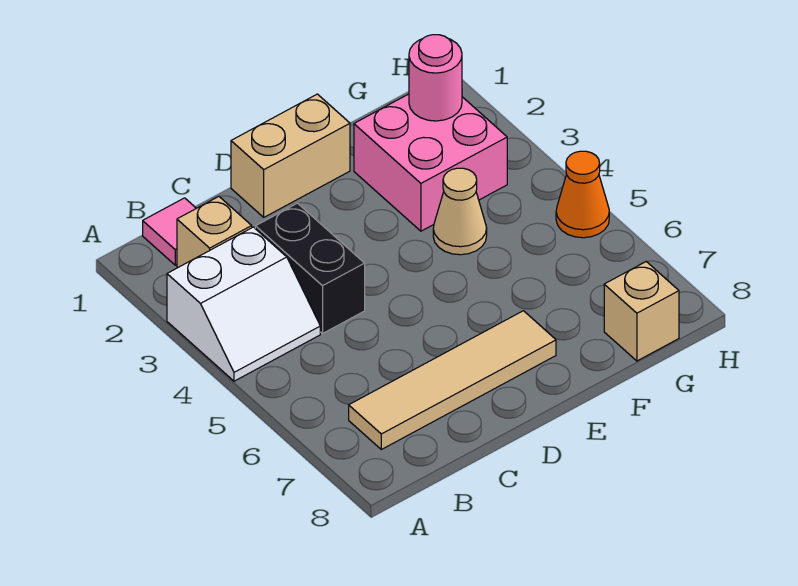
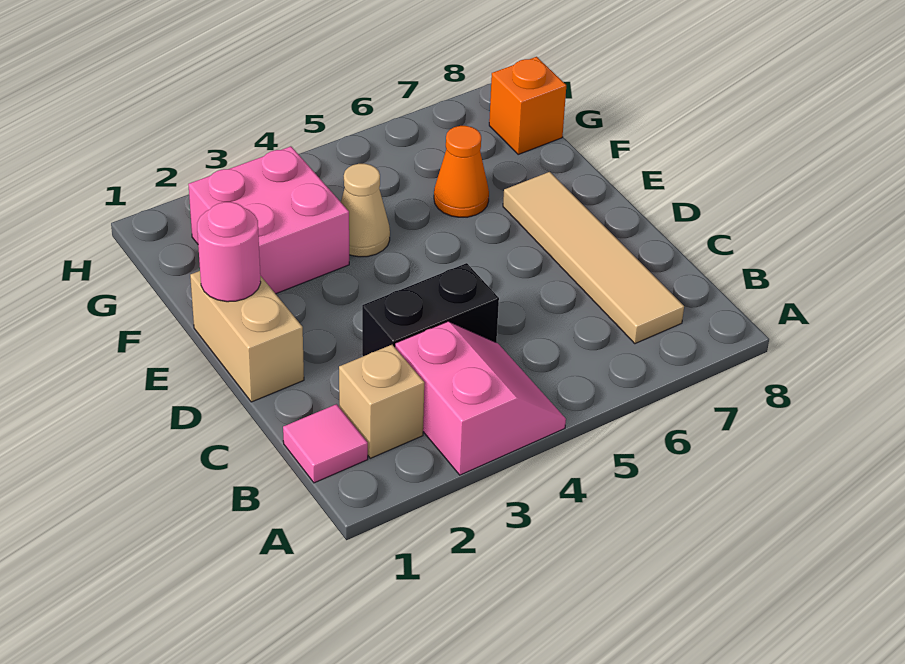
white 2x2 slope [167,227,320,381] -> pink 2x2 slope [395,321,566,475]
pink 1x1 round brick [409,35,462,121] -> pink 1x1 round brick moved to [197,202,261,302]
tan 1x1 brick [604,262,679,361] -> orange 1x1 brick [489,57,566,155]
orange 1x1 cone [556,151,609,238] -> orange 1x1 cone moved to [434,126,489,217]

